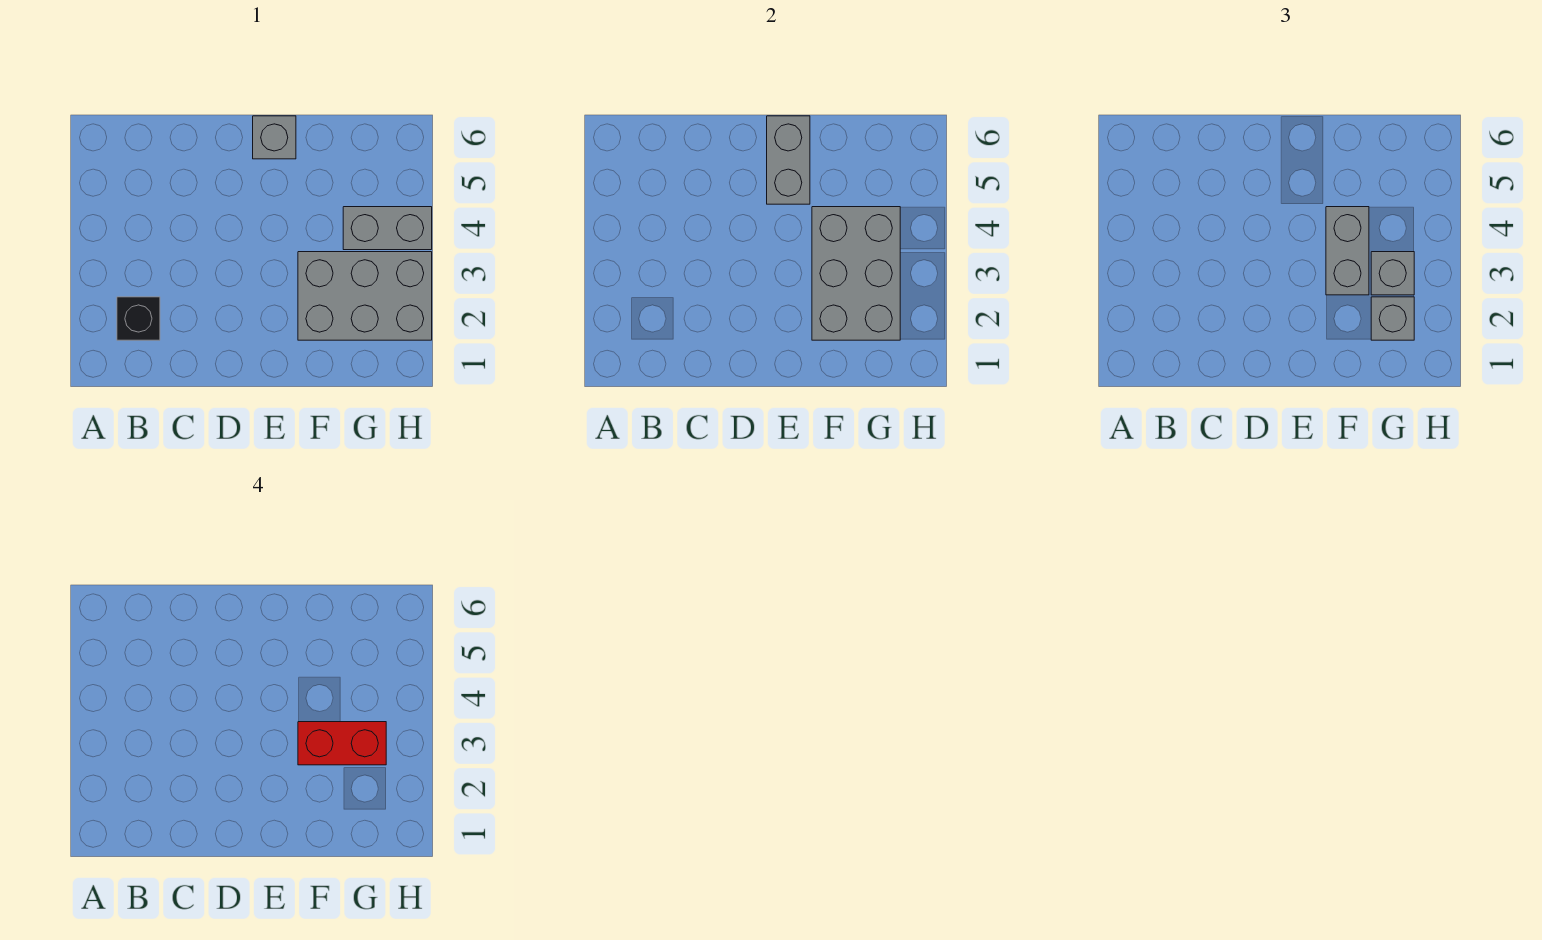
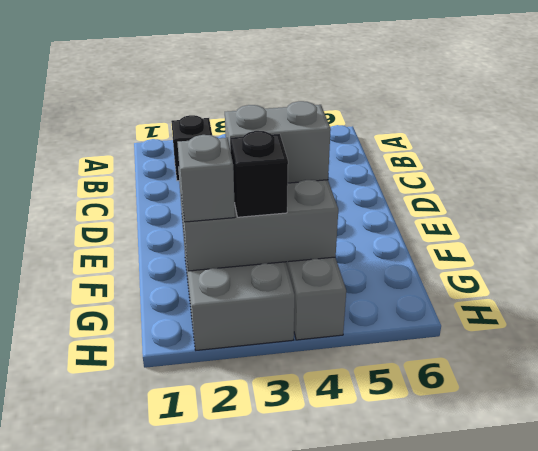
grey 1x2 brick [767,116,810,204] -> none
grey 1x1 brick [253,116,296,159] -> none
red 1x2 brick [298,722,386,765] -> none
grey 1x1 brick [1371,252,1414,295] -> black 1x1 brick [230,131,288,217]

